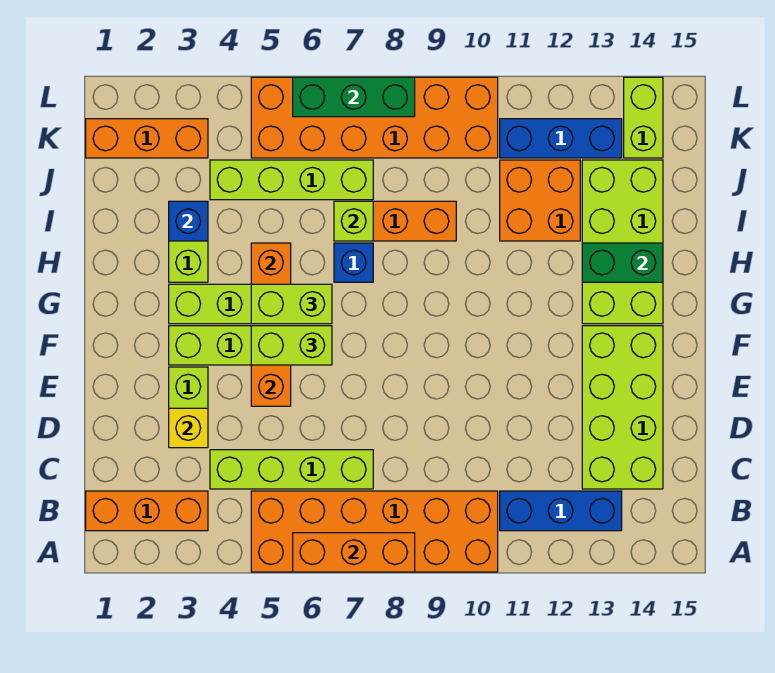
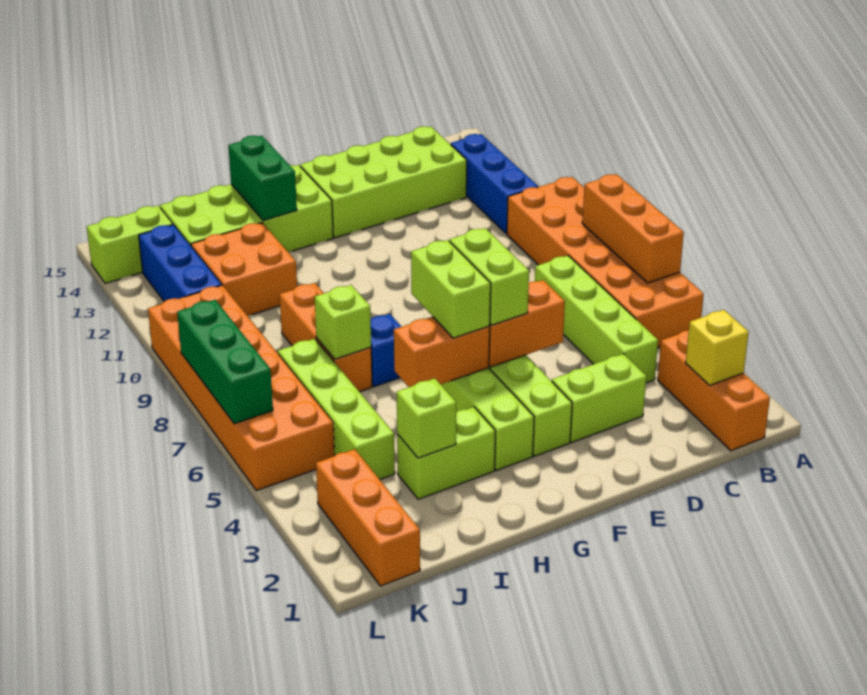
yellow 1x1 brick [169,408,208,448] -> yellow 1x1 brick moved to [686,310,749,385]
blue 1x1 brick [169,201,208,241] -> lime 1x1 brick [397,378,456,458]

